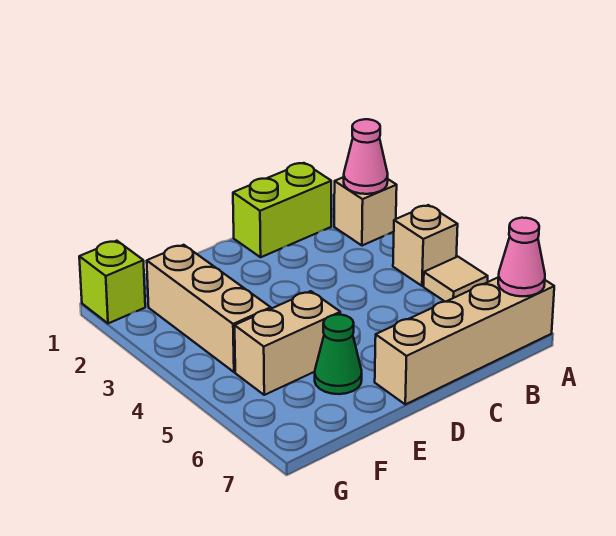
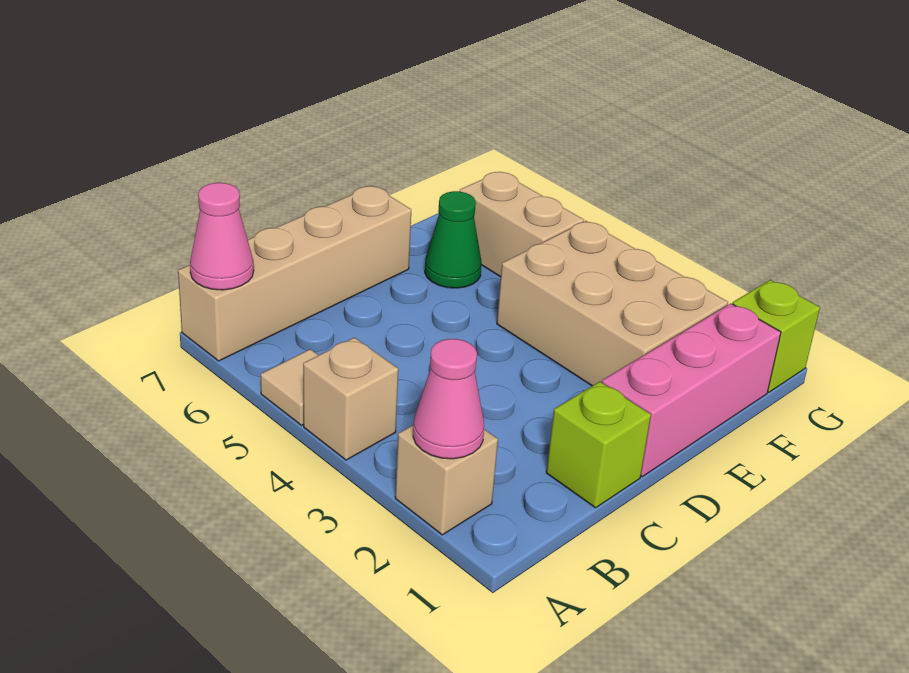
lime 1x2 brick [233,163,331,257] -> lime 1x1 brick [546,382,651,508]
none -> pink 1x3 brick [602,303,781,477]
tan 1x2 brick [235,291,340,395] -> tan 1x2 brick turned to [459,172,584,277]
tan 1x3 brick [147,245,271,372] -> tan 2x3 brick [497,221,728,386]

